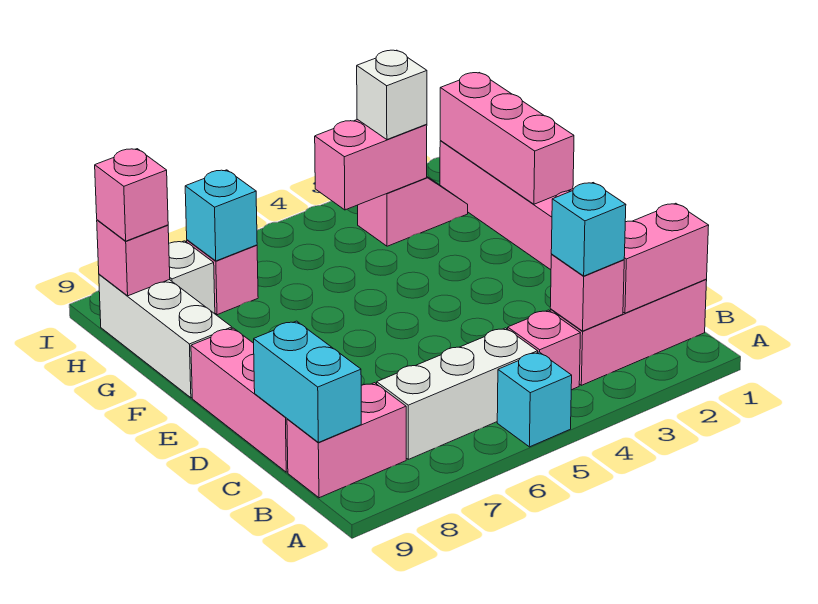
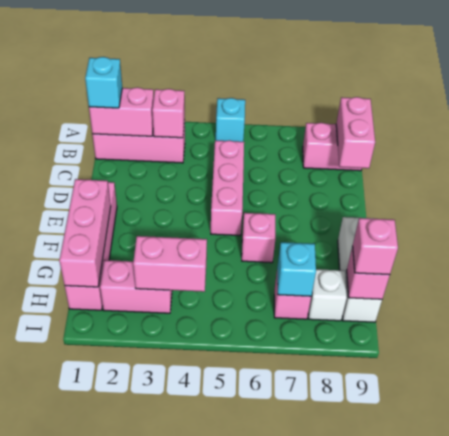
cyan 1x1 brick [551,183,626,276] -> cyan 1x1 brick moved to [85,57,122,108]
pink 1x1 brick [508,310,580,390] -> pink 1x1 brick moved to [242,213,275,263]
white 1x3 brick [377,328,538,459] -> none
cyan 1x2 brick [254,321,361,442] -> pink 1x2 brick [336,97,375,168]
pink 1x3 brick [191,328,288,472] -> pink 1x3 brick moved to [211,140,244,236]
pink 1x2 slope [358,177,468,246] -> pink 1x2 brick [100,260,172,313]
white 1x1 brick [357,50,427,140] -> none

